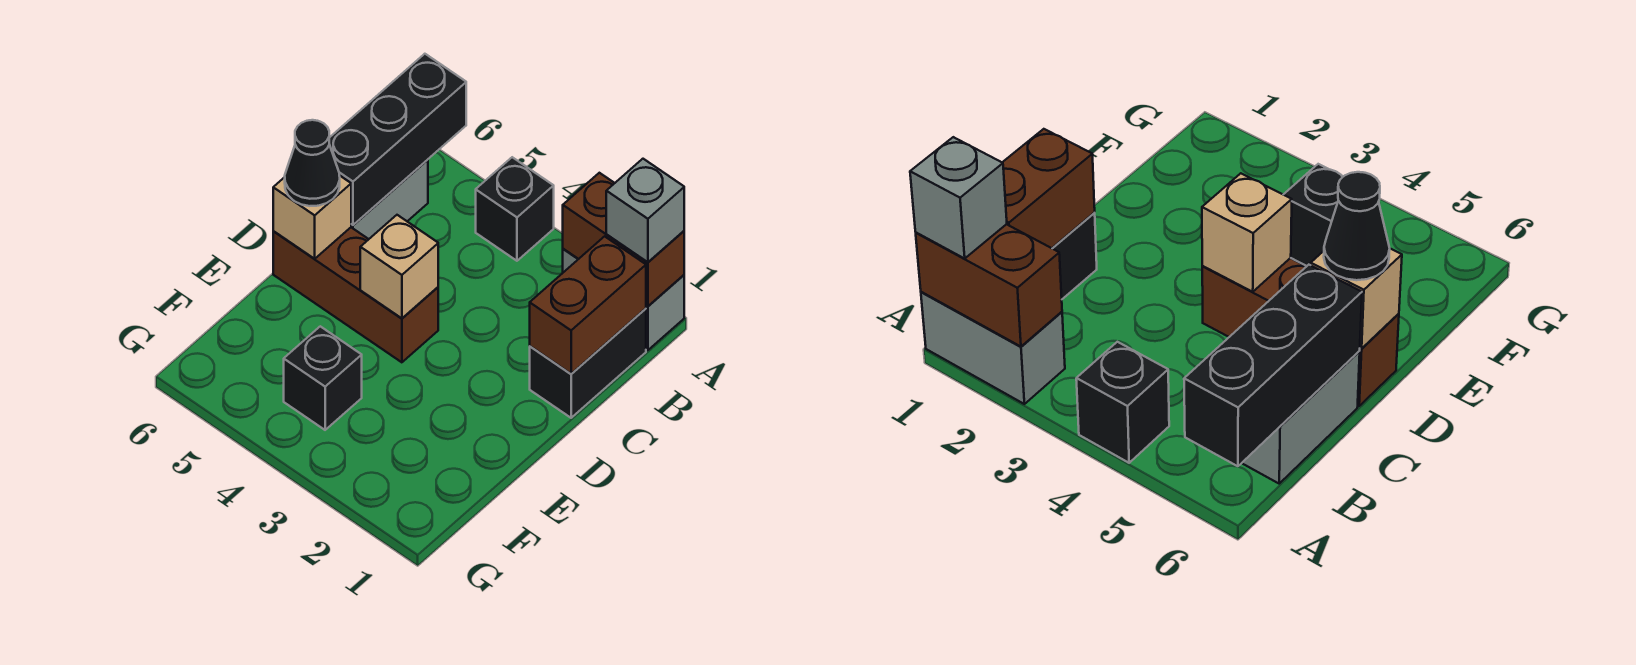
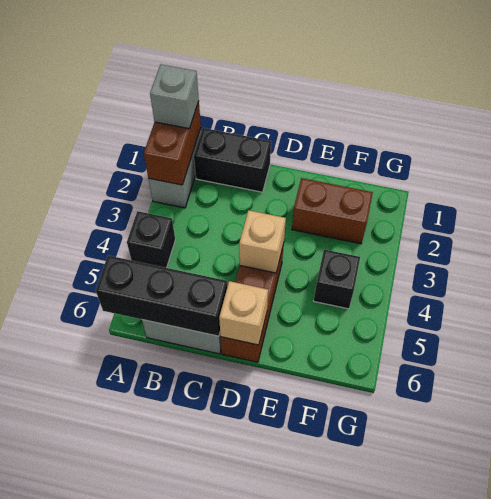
brown 1x2 brick [530,236,646,374] -> brown 1x2 brick moved to [292,178,373,244]
black 1x1 cone [285,120,340,206] -> none

